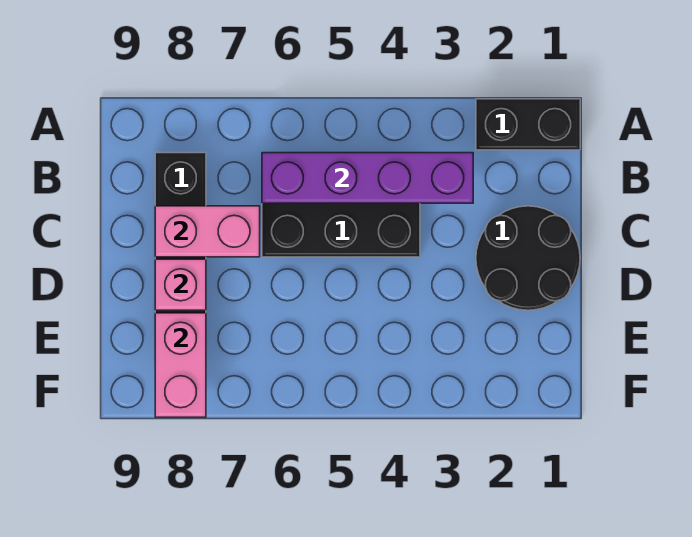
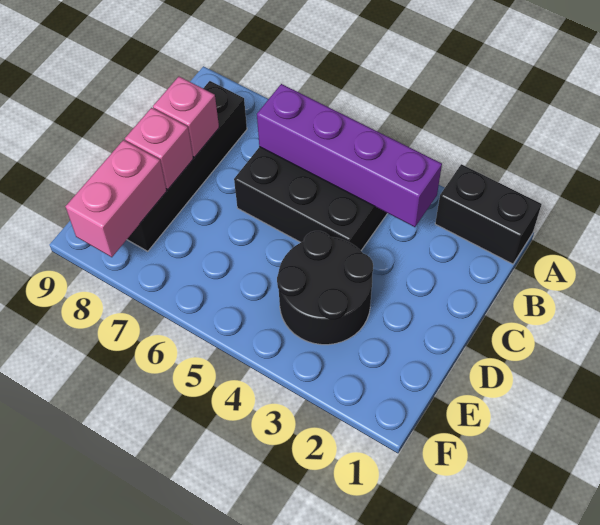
black 2x2 round brick [476,206,580,310] -> black 2x2 round brick moved to [277,231,373,345]
pink 1x2 brick [155,206,260,257] -> pink 1x1 brick [153,77,219,157]

